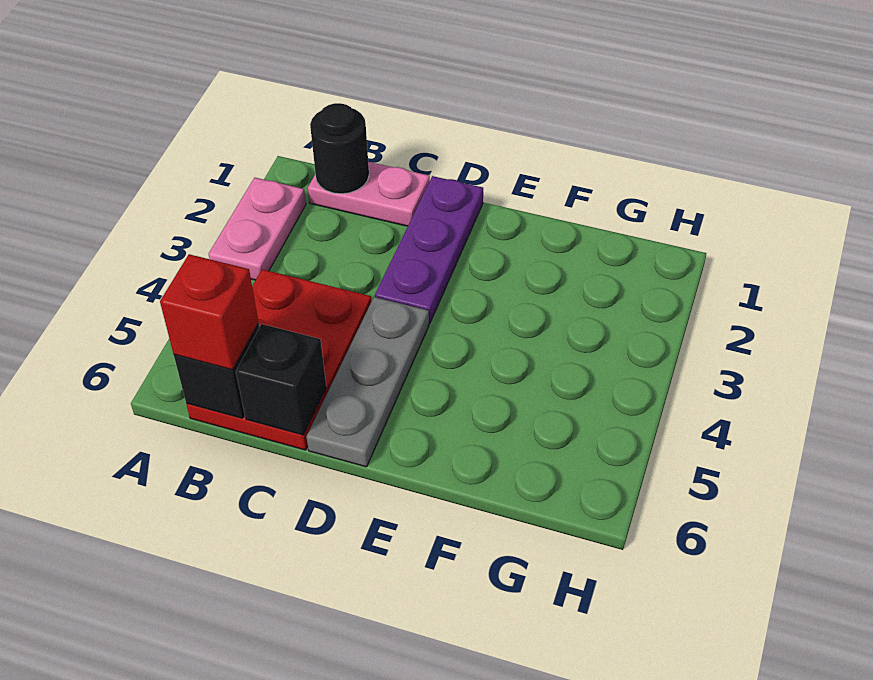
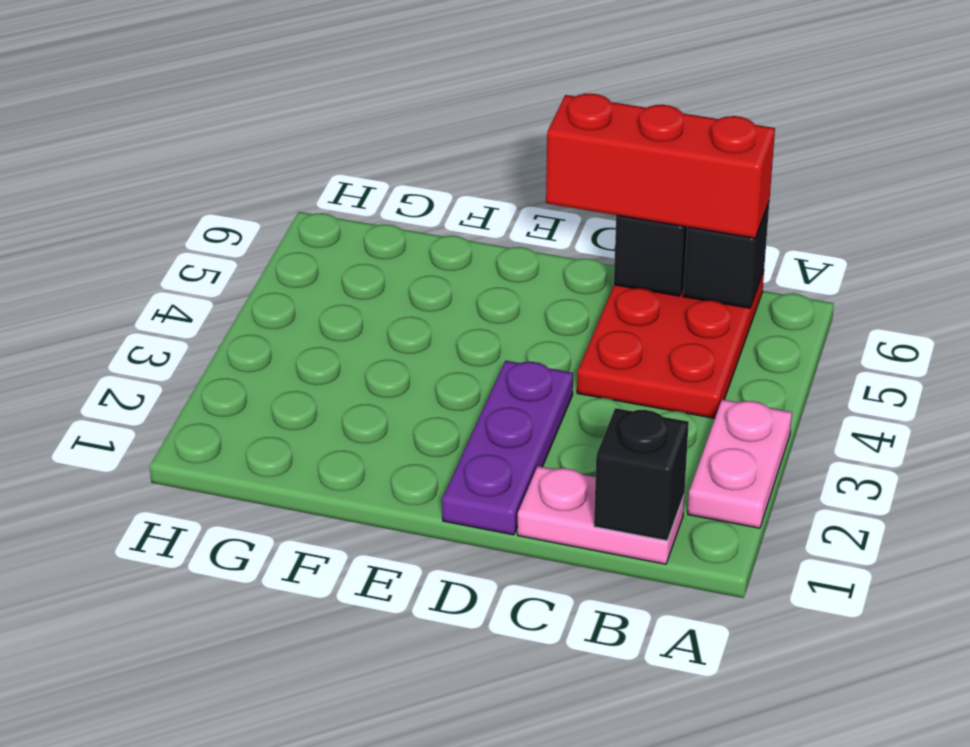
black 1x1 round brick [310,103,369,194] -> black 1x1 brick [594,408,689,541]
red 1x1 brick [160,254,258,370] -> red 1x3 brick [546,94,775,238]
grey 1x3 plate [306,297,429,467] -> none

